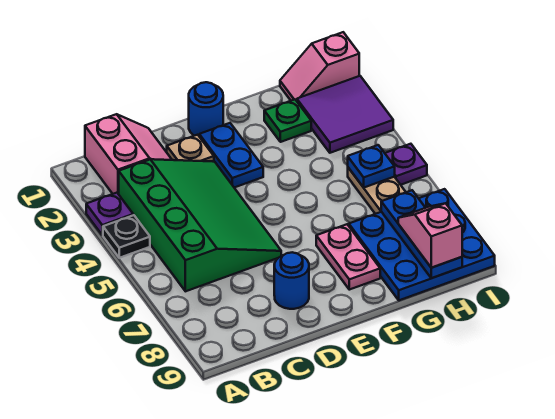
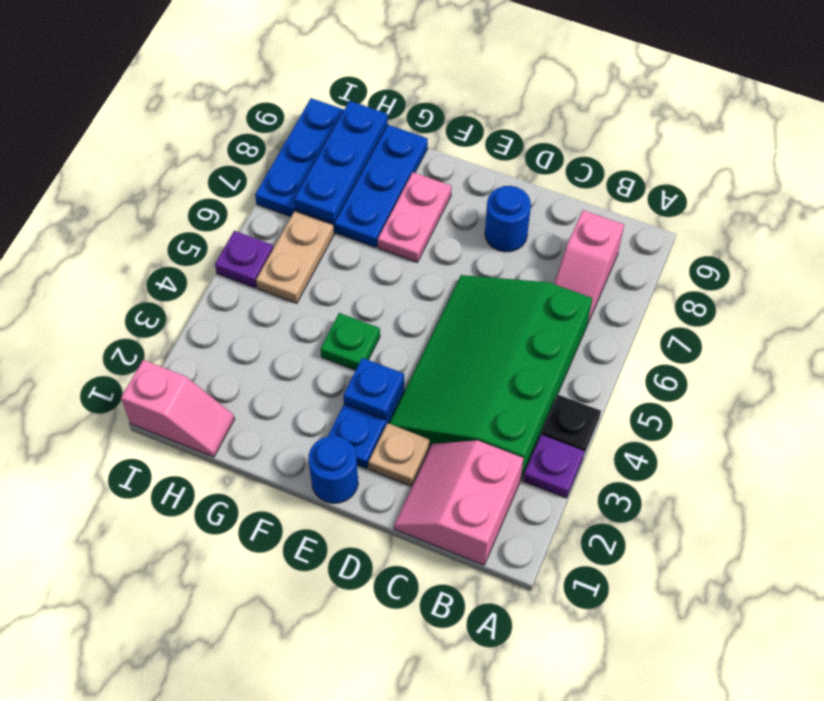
green 1x1 plate [264,100,311,142] -> green 1x1 plate moved to [320,313,380,370]
purple 2x2 tile [297,76,393,153] -> none
blue 1x1 plate [348,145,395,187] -> blue 1x1 plate moved to [343,358,404,420]
pink 1x2 slope [398,203,462,268] -> pink 1x2 slope moved to [554,210,624,323]

